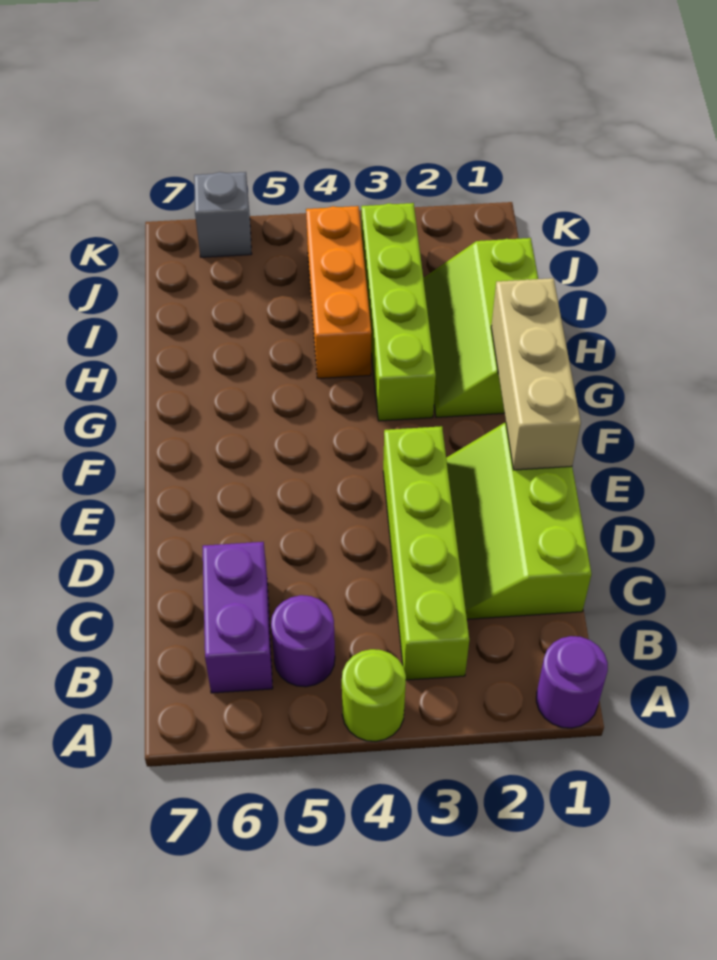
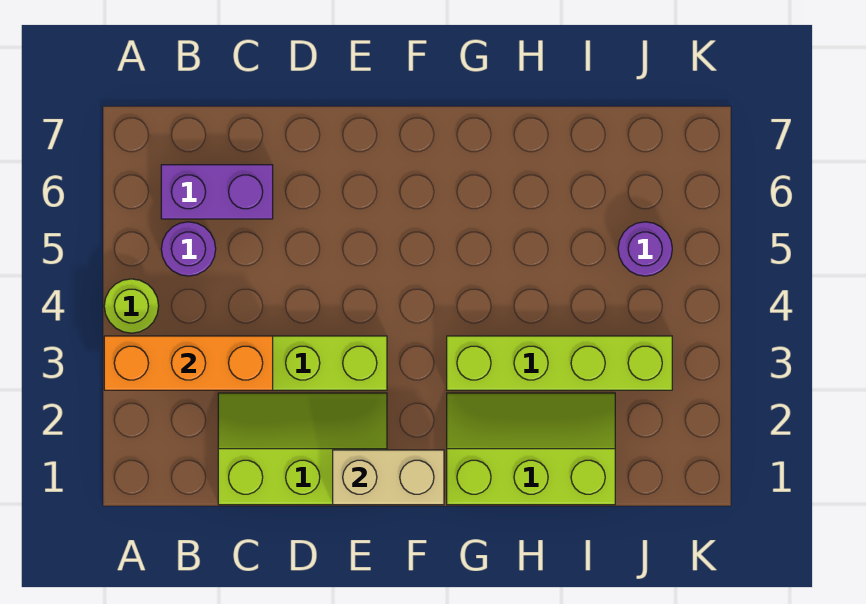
purple 1x1 round brick [536,636,608,728] -> purple 1x1 round brick moved to [618,222,672,276]
tan 1x3 brick [491,278,581,470] -> tan 1x2 brick [333,450,444,505]
orange 1x3 brick [306,206,371,379] -> orange 1x3 brick moved to [104,336,273,390]
grey 1x1 brick [194,172,252,257] -> none

